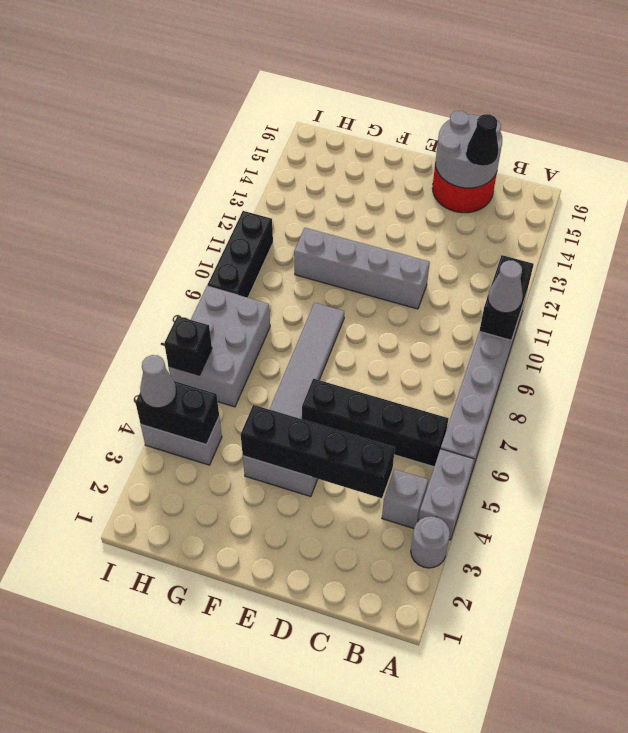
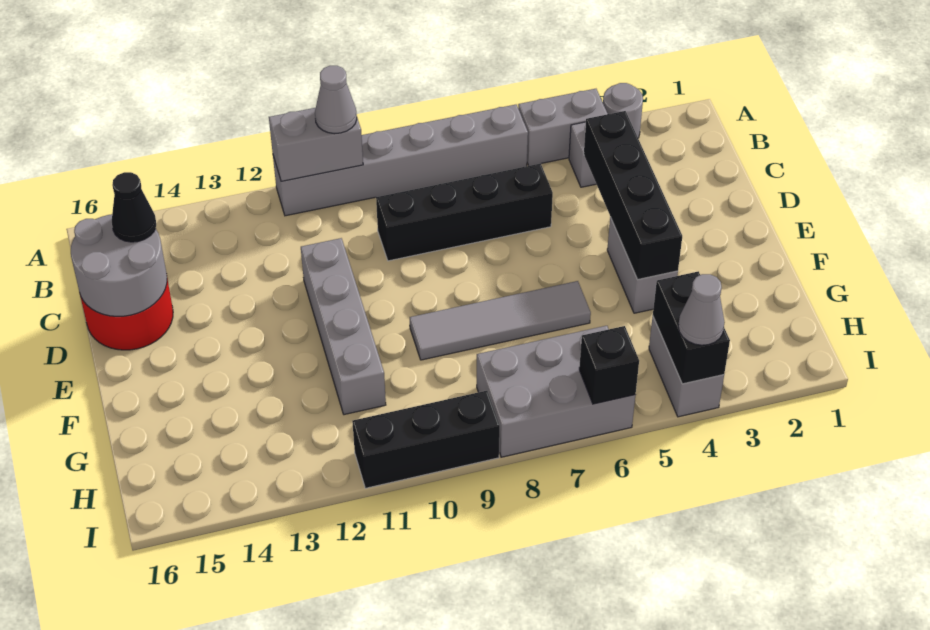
black 1x2 brick [480,255,534,340] -> grey 1x2 brick [269,108,363,181]
black 1x4 brick [302,379,449,467] -> black 1x4 brick turned to [376,164,553,261]

